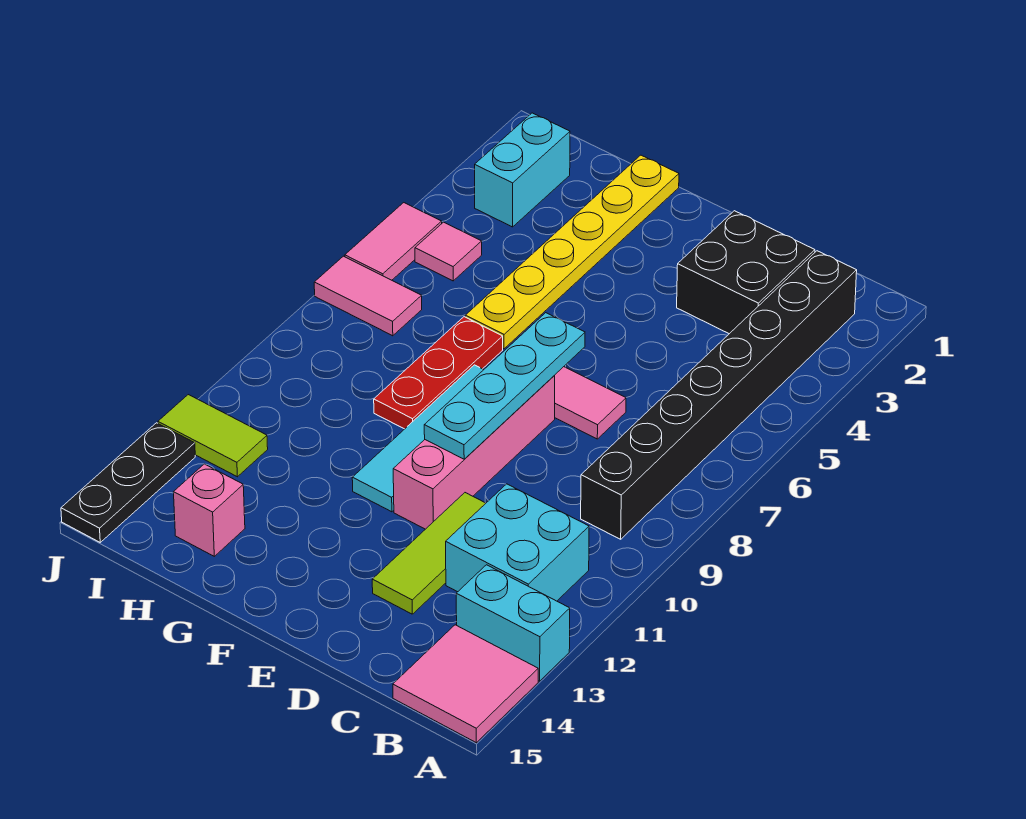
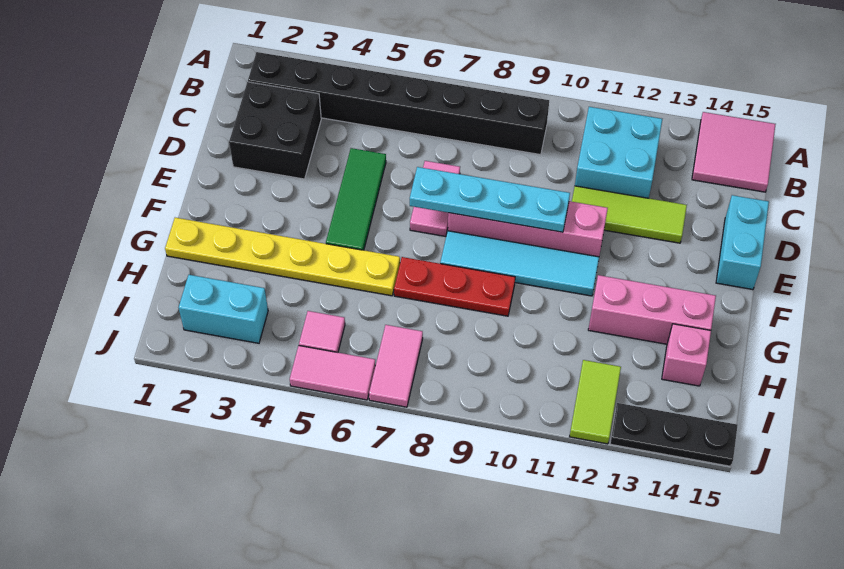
cyan 1x2 brick [456,565,570,681] -> cyan 1x2 brick moved to [716,195,769,290]
none -> green 1x3 tile [326,148,386,250]
none -> pink 1x3 brick [588,275,716,344]

